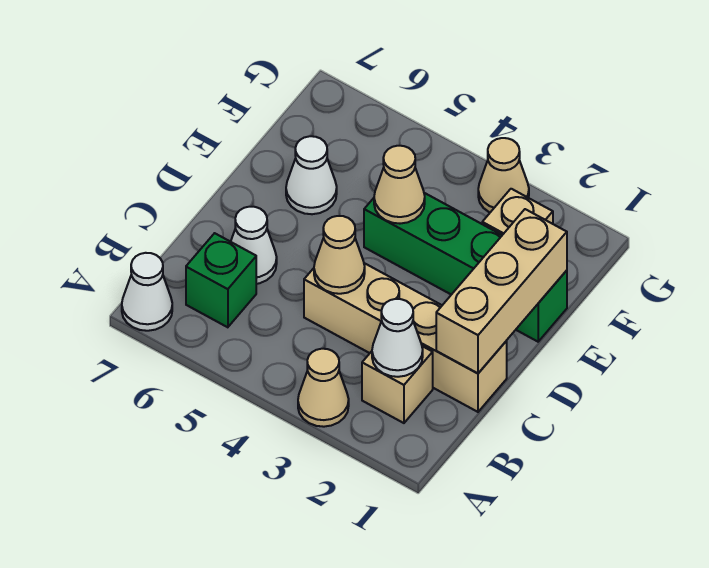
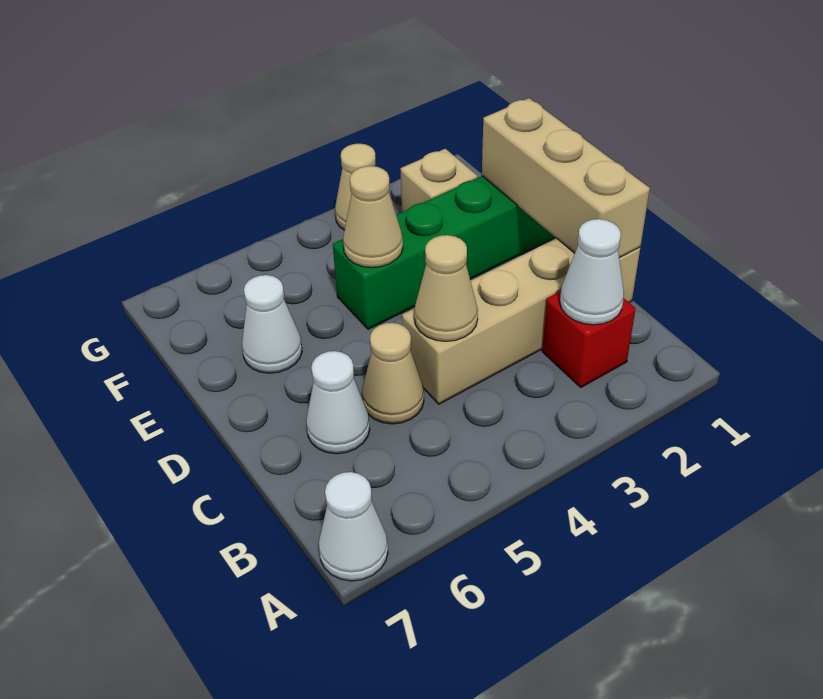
tan 1x1 cone [298,349,349,427] -> tan 1x1 cone moved to [362,323,424,424]
tan 1x1 brick [362,346,433,423] -> red 1x1 brick [542,291,635,387]
green 1x1 brick [186,233,256,327] -> none

